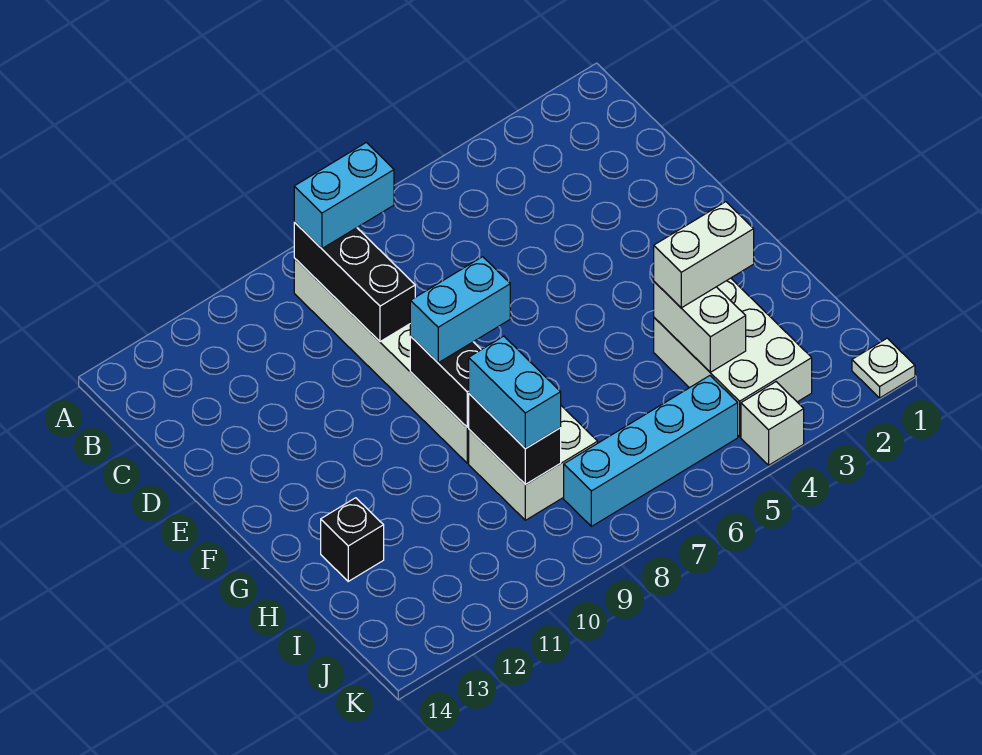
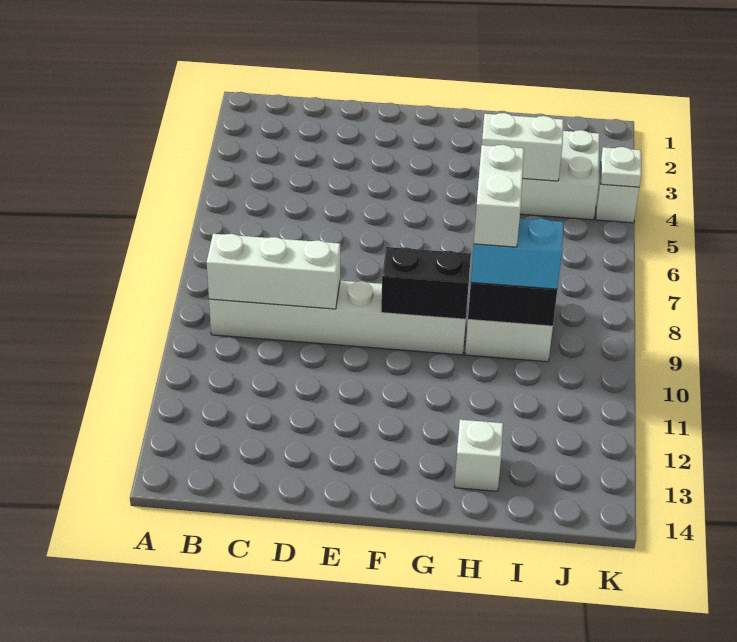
cyan 1x2 brick [294,142,394,248] -> none
black 1x3 brick [294,222,415,342] -> white 1x3 brick [207,234,340,309]
cyan 1x2 brick [410,257,510,363] -> none
white 1x2 brick [654,202,754,308] -> white 1x2 brick moved to [474,145,524,247]
black 1x1 brick [321,498,384,581] -> white 1x1 brick [454,420,503,491]
cyan 1x4 brick [564,376,738,526] -> none
white 1x1 plate [852,338,915,398] -> white 1x1 plate moved to [601,147,641,187]

